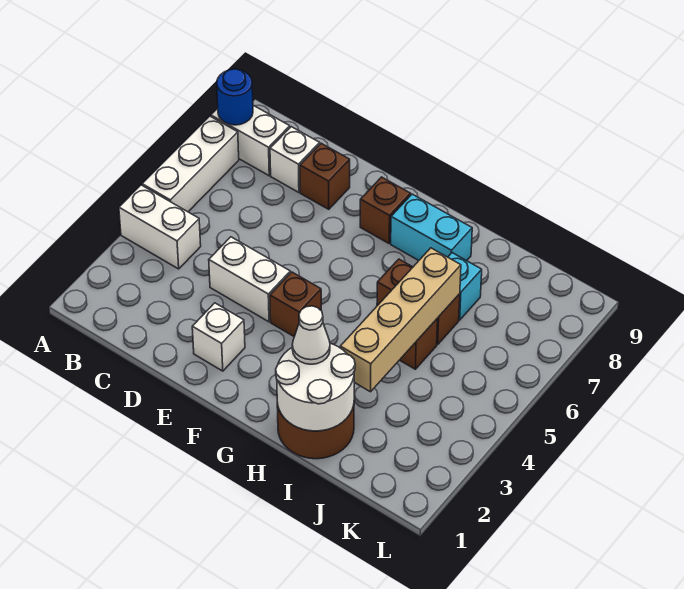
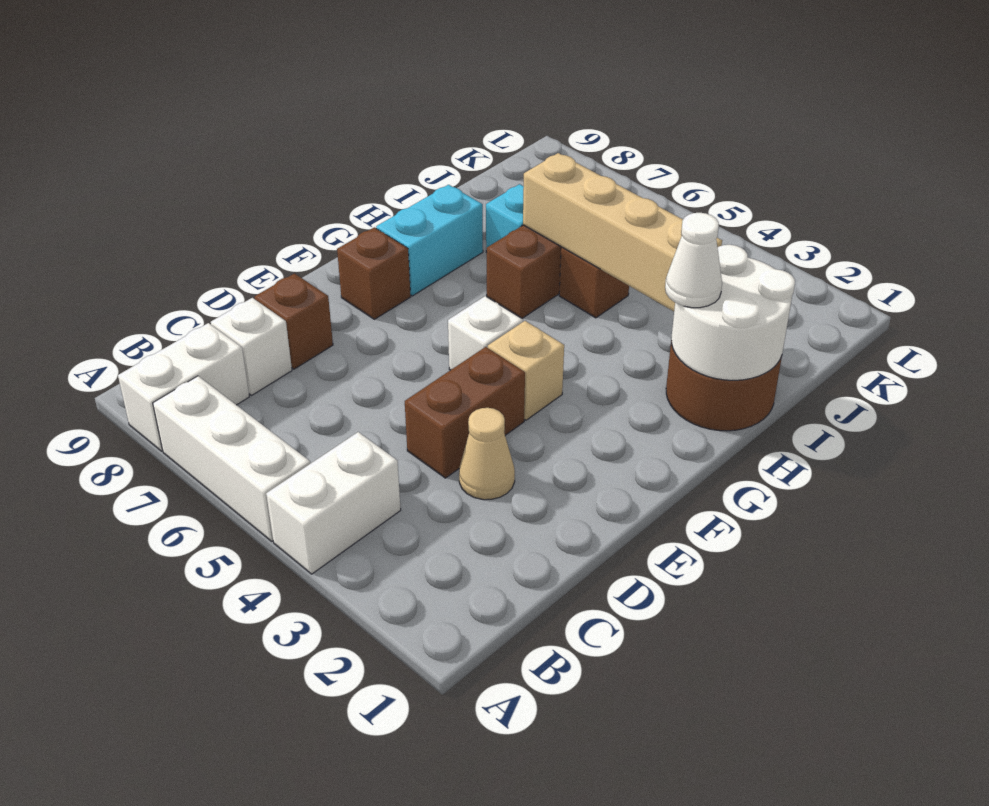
blue 1x1 round brick [217,69,253,125] -> none
none -> tan 1x1 cone [459,408,515,500]
white 1x2 brick [209,237,290,322] -> brown 1x2 brick [405,347,525,478]
white 1x1 brick [192,303,245,371] -> white 1x1 brick moved to [448,296,523,370]
brown 1x1 brick [270,272,321,337] -> tan 1x1 brick [488,321,564,420]

